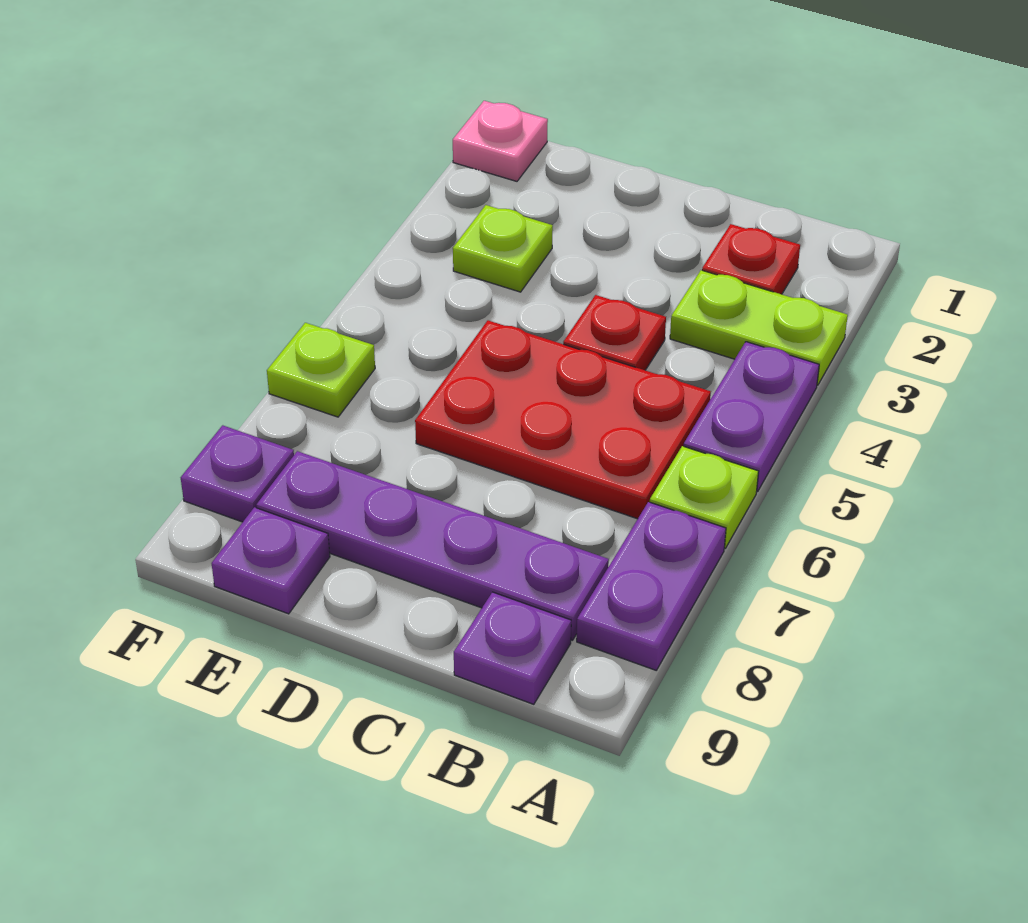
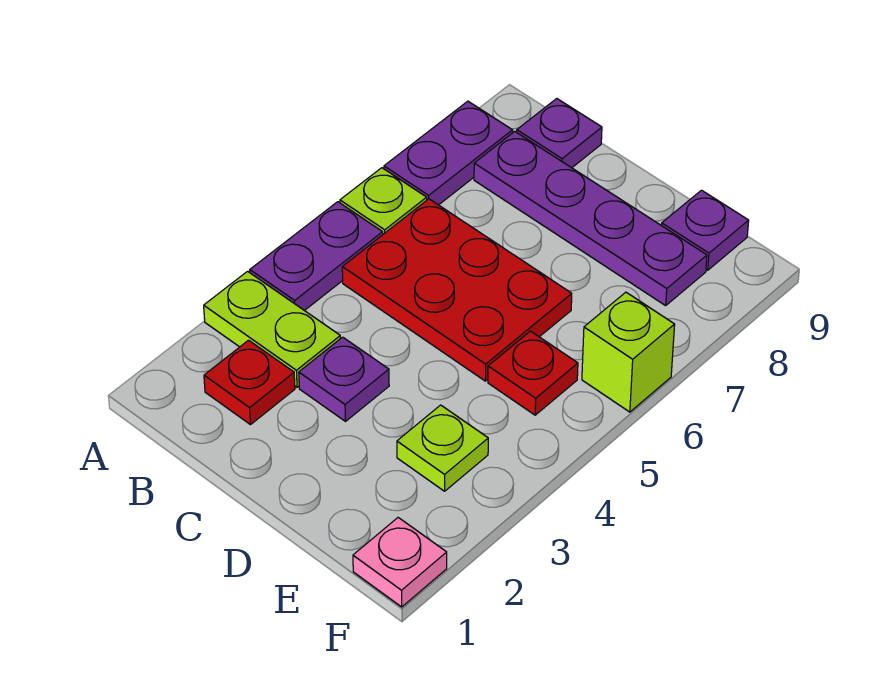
red 1x1 plate [563,295,666,370] -> red 1x1 plate moved to [488,331,578,415]
lime 1x1 plate [267,323,375,417] -> lime 1x1 brick [582,292,675,412]
purple 1x1 plate [181,425,294,522] -> purple 1x1 plate moved to [299,337,389,421]

